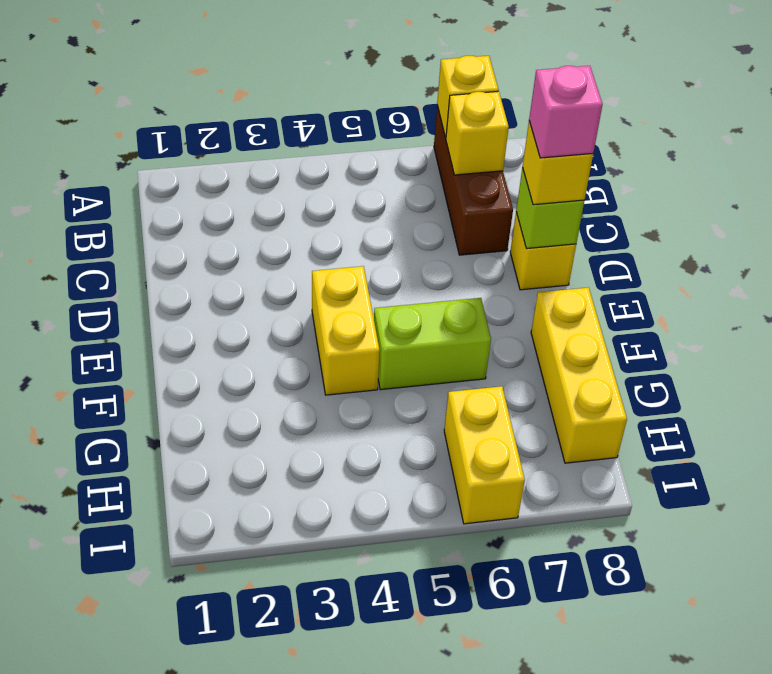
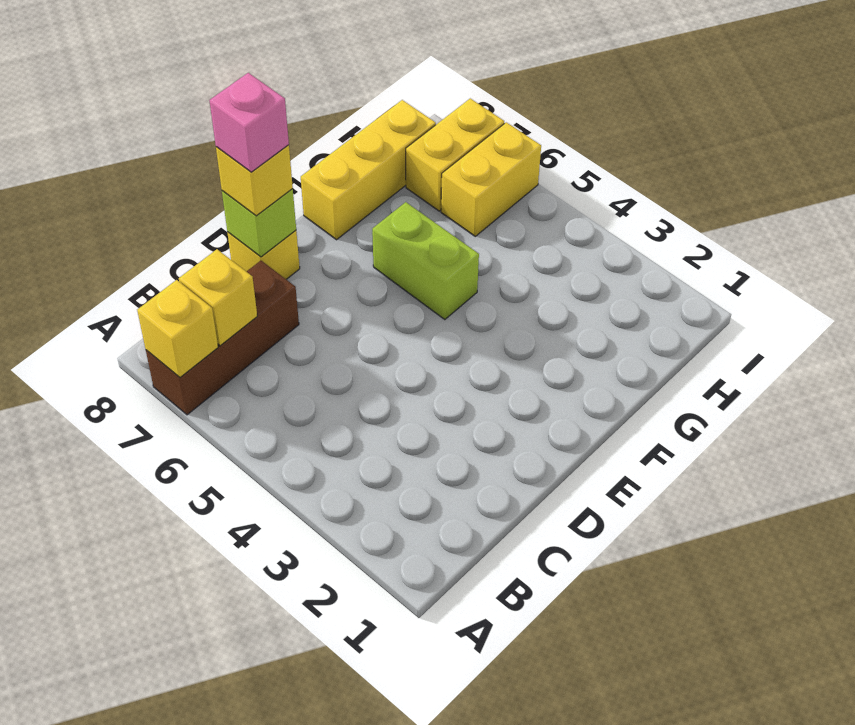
yellow 1x2 brick [312,266,380,395] -> yellow 1x2 brick moved to [406,98,504,211]

